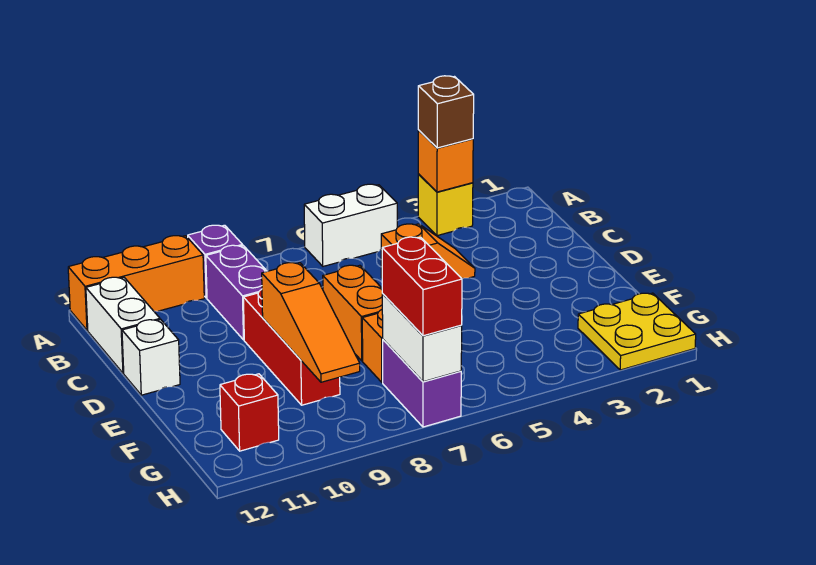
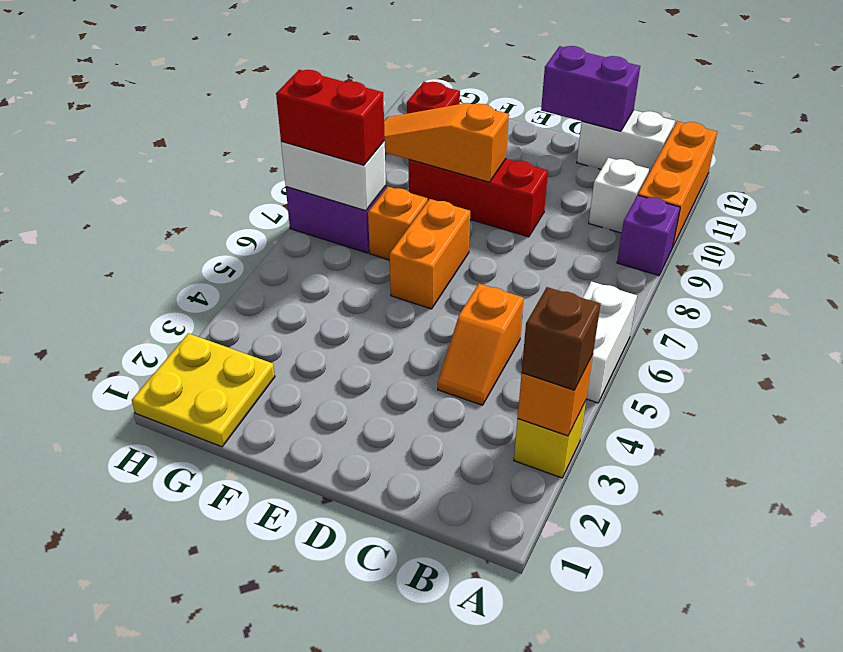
purple 1x2 brick [206,245,267,340] -> purple 1x2 brick moved to [541,46,640,131]
orange 1x2 brick [323,265,383,361] -> orange 1x2 brick turned to [390,199,470,309]
white 1x1 brick [122,320,180,395] -> white 1x1 brick moved to [589,158,649,233]

